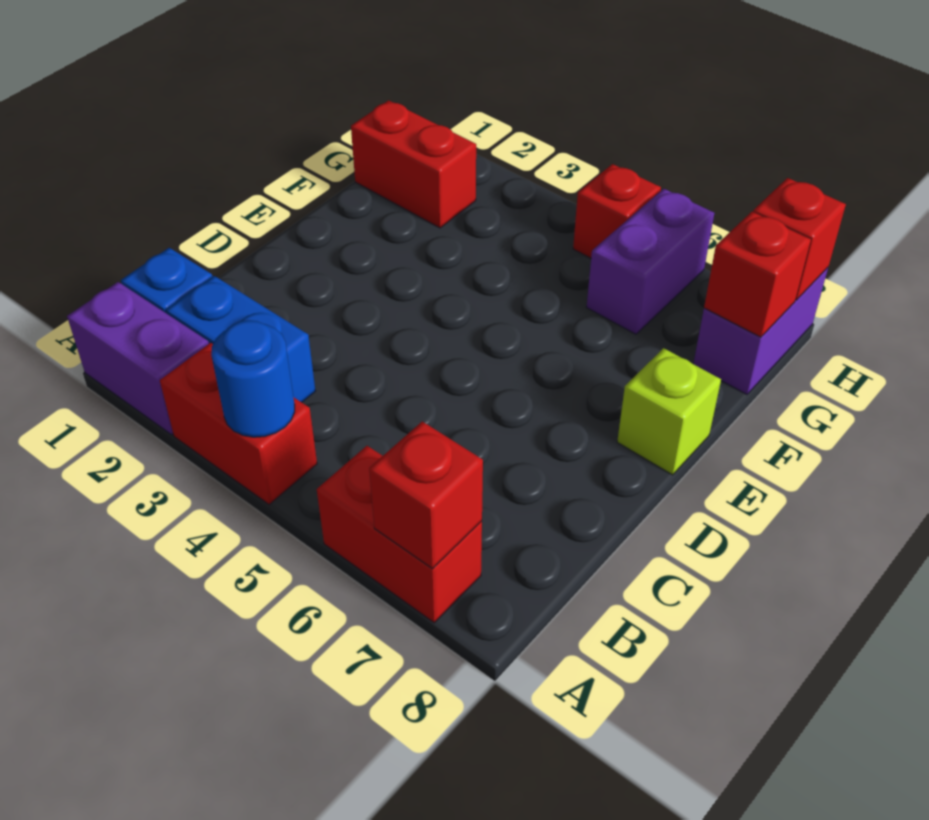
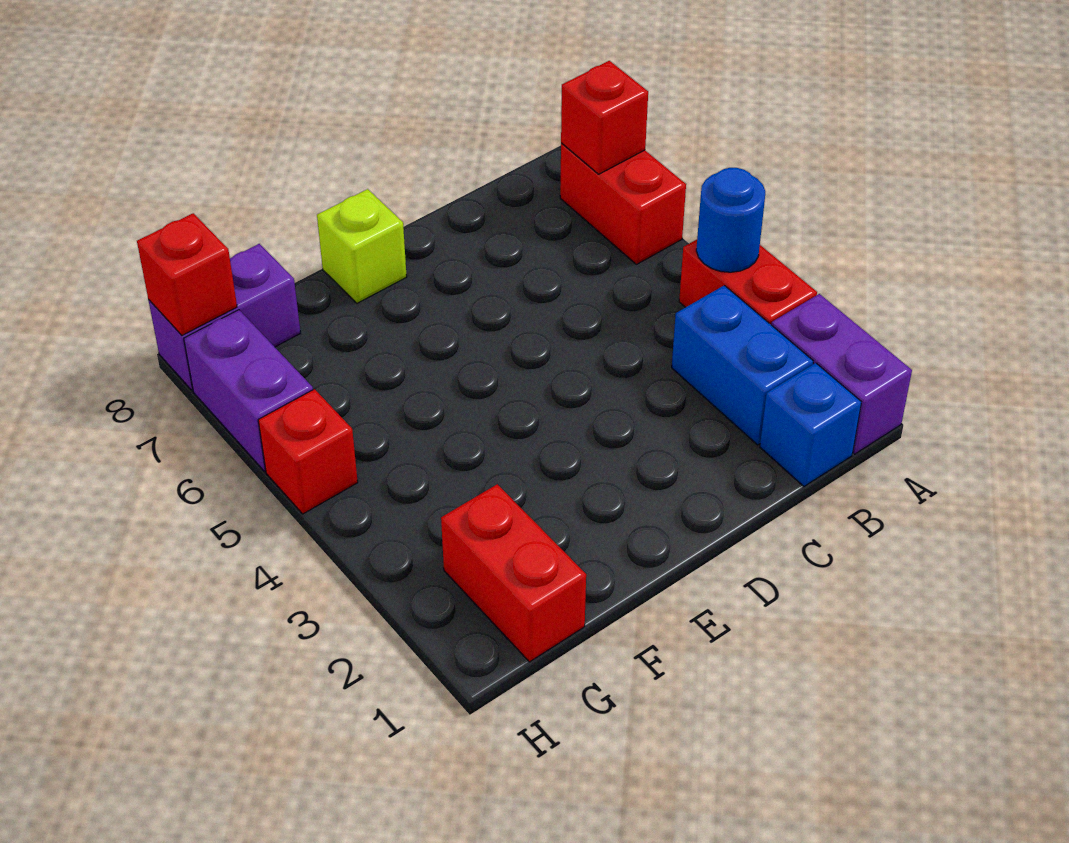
purple 1x2 brick [587,189,714,334] -> purple 1x2 brick turned to [184,310,313,472]
red 1x1 brick [704,212,811,337] -> none

